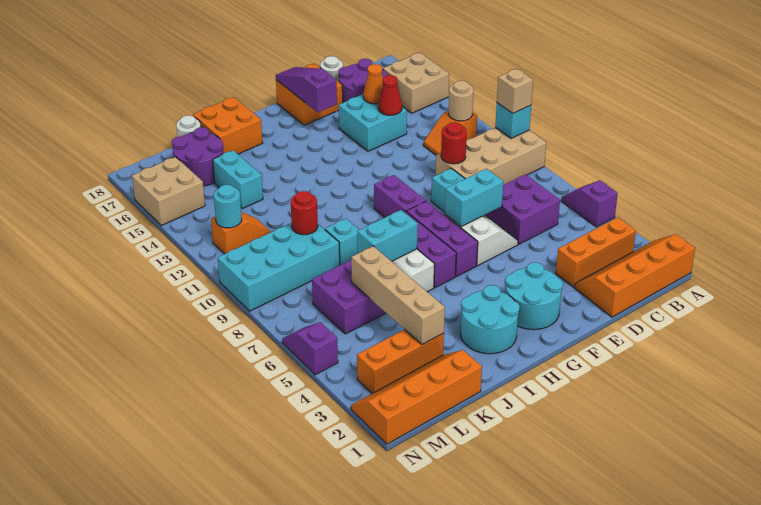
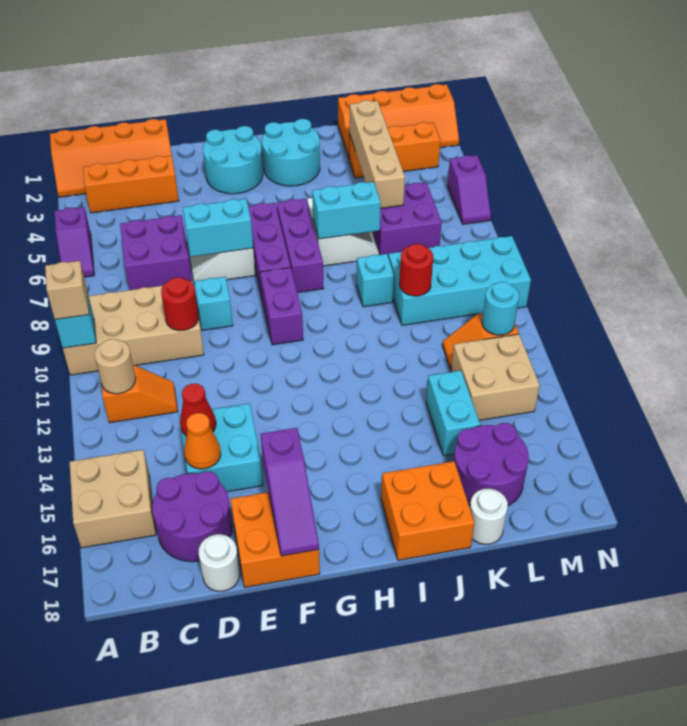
tan 2x2 brick [132,157,205,225] -> tan 2x2 brick moved to [451,334,540,420]

